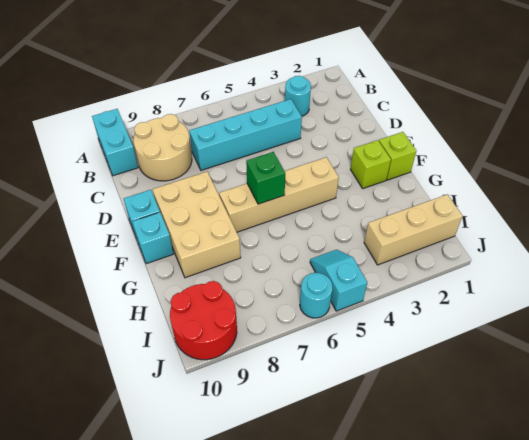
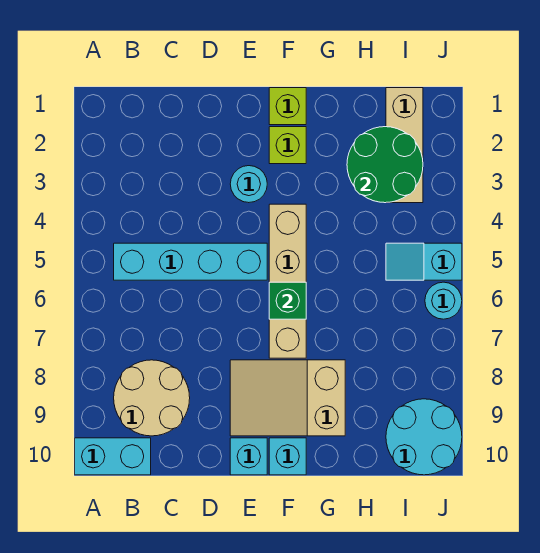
cyan 1x1 round brick [285,76,311,116] -> cyan 1x1 round brick moved to [230,166,267,203]
cyan 1x4 brick [189,99,302,170] -> cyan 1x4 brick turned to [114,243,267,280]
tan 2x3 brick [152,172,241,278] -> tan 2x3 slope [230,360,345,436]
none -> green 2x2 round brick [347,127,423,203]
red 2x2 round brick [170,281,237,360] -> cyan 2x2 round brick [386,399,462,475]

